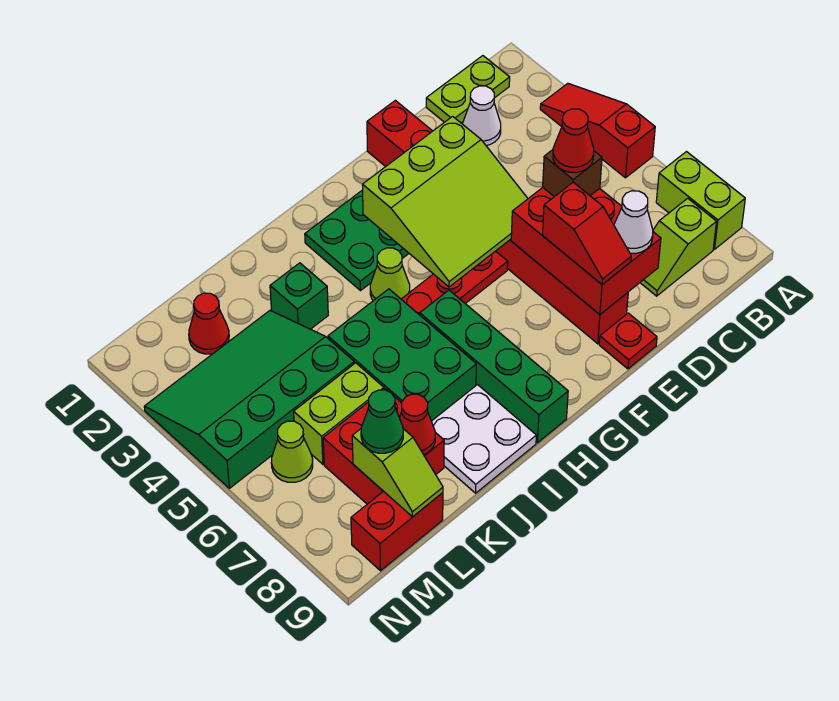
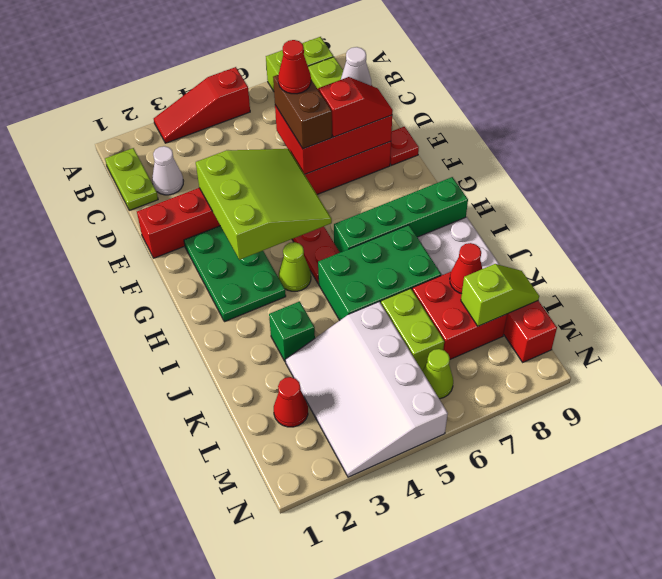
brown 1x1 brick [543,150,602,197] -> brown 1x2 brick [273,75,332,149]
green 3x4 slope [144,311,354,488] -> white 3x4 slope [285,302,448,477]
green 1x1 cone [361,390,403,453] -> none

